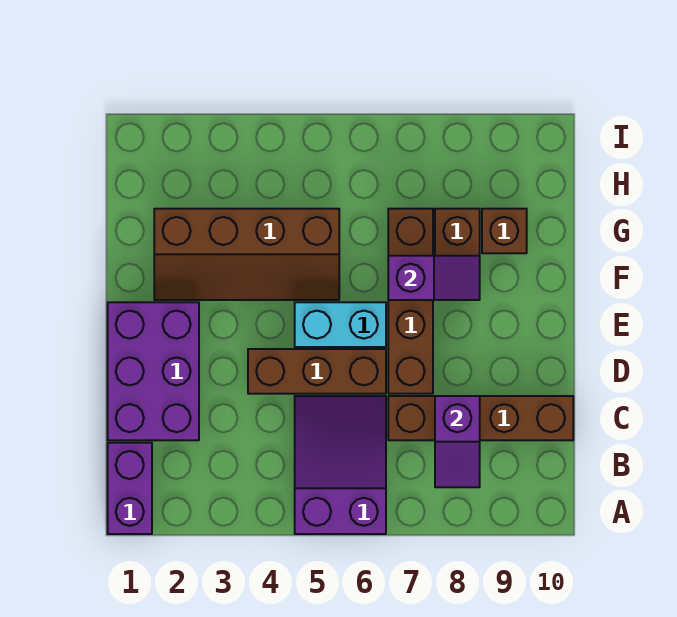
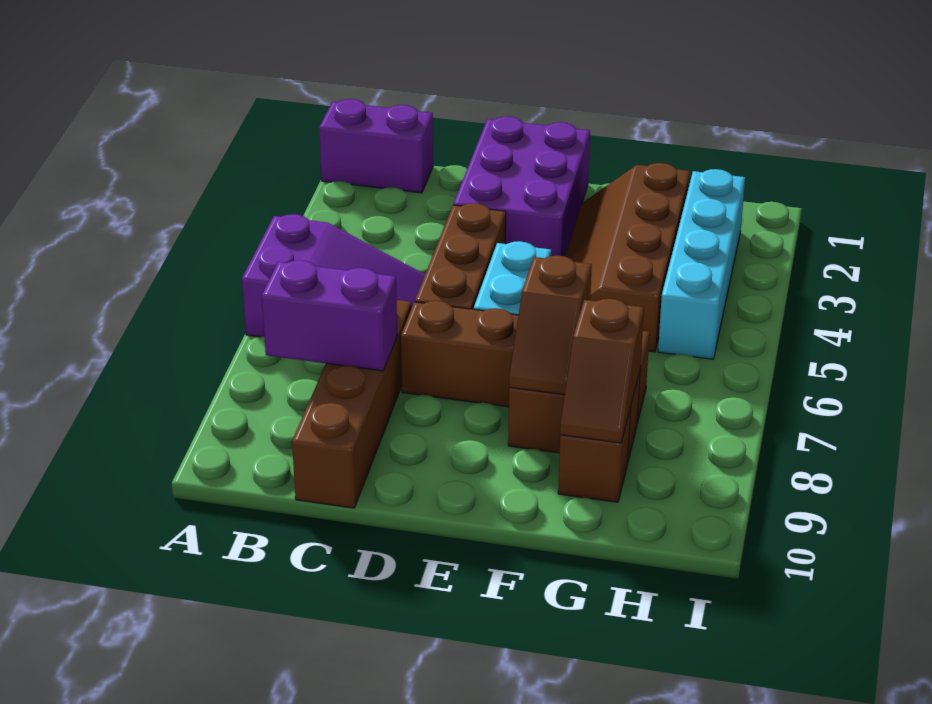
purple 1x2 slope [435,396,480,487] -> purple 1x2 brick [262,260,397,371]
purple 2x3 brick [108,302,199,440] -> purple 2x3 brick turned to [454,116,590,256]
purple 1x2 slope [388,256,480,300] -> brown 1x2 slope [509,255,592,395]
none -> brown 1x2 slope [560,299,644,443]
none -> cyan 1x4 brick [658,169,745,359]

